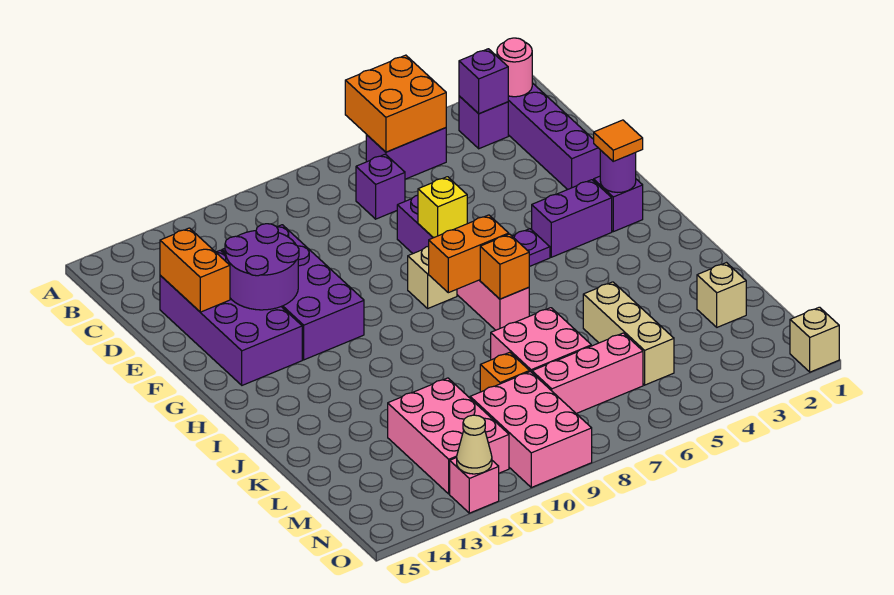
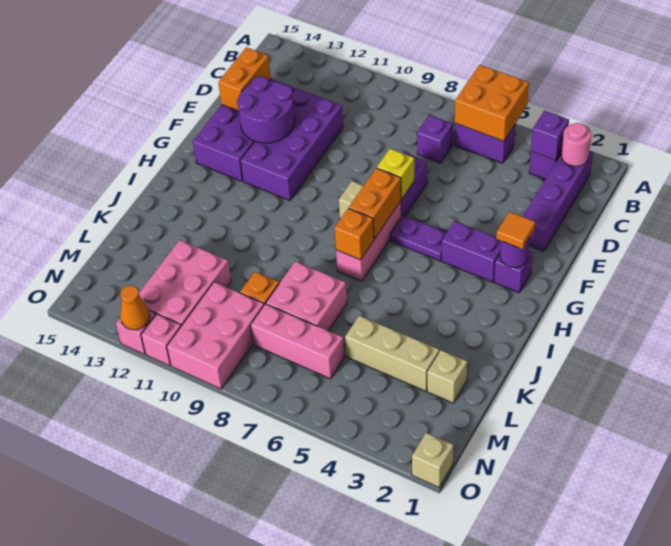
orange 1x2 brick [429,215,509,293] -> orange 1x2 brick turned to [349,168,401,239]
tan 1x3 brick [583,282,674,385] -> tan 1x3 brick turned to [345,316,439,391]
none -> pink 1x1 brick [141,314,181,366]
tan 1x1 cone [457,415,492,474] -> orange 1x1 cone [120,286,150,330]

